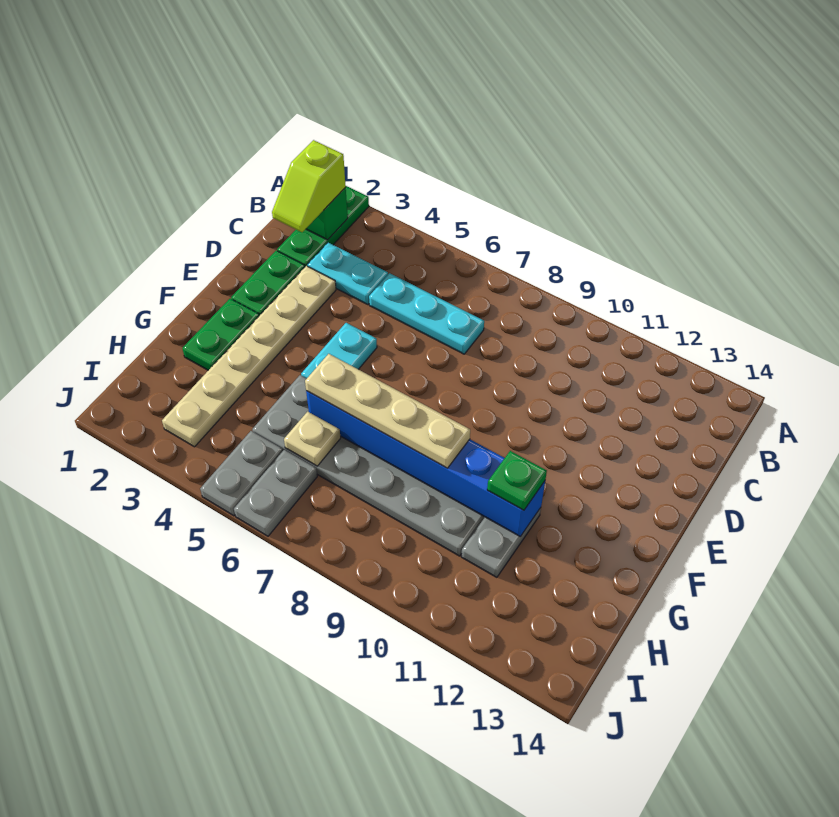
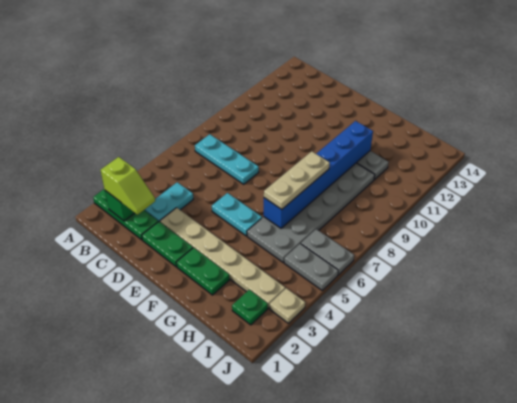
cyan 1x3 plate [369,273,484,354] -> cyan 1x3 plate turned to [195,134,259,184]
tan 1x4 plate [305,354,470,468] -> tan 1x3 plate [264,151,330,209]
green 1x1 plate [487,451,547,510] -> green 1x1 plate moved to [232,290,268,325]
tan 1x1 plate [284,412,341,466] -> tan 1x1 plate moved to [270,288,305,323]

